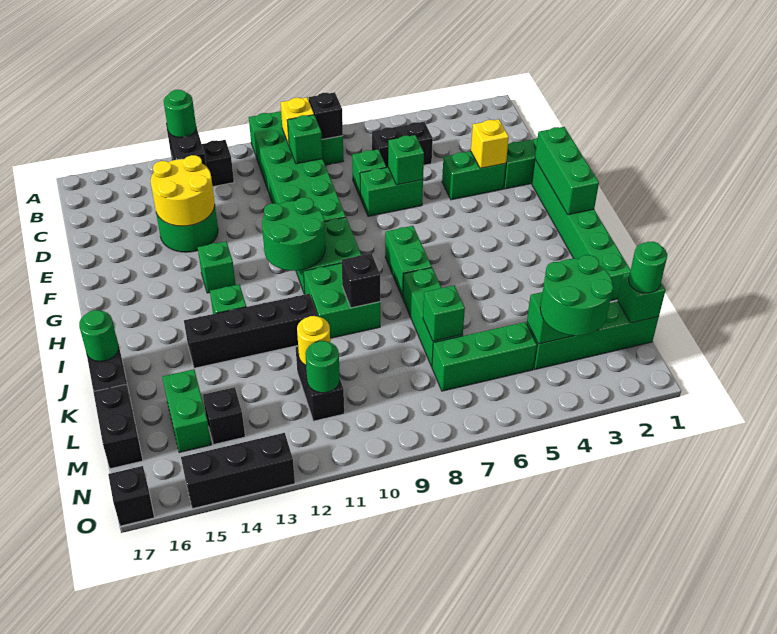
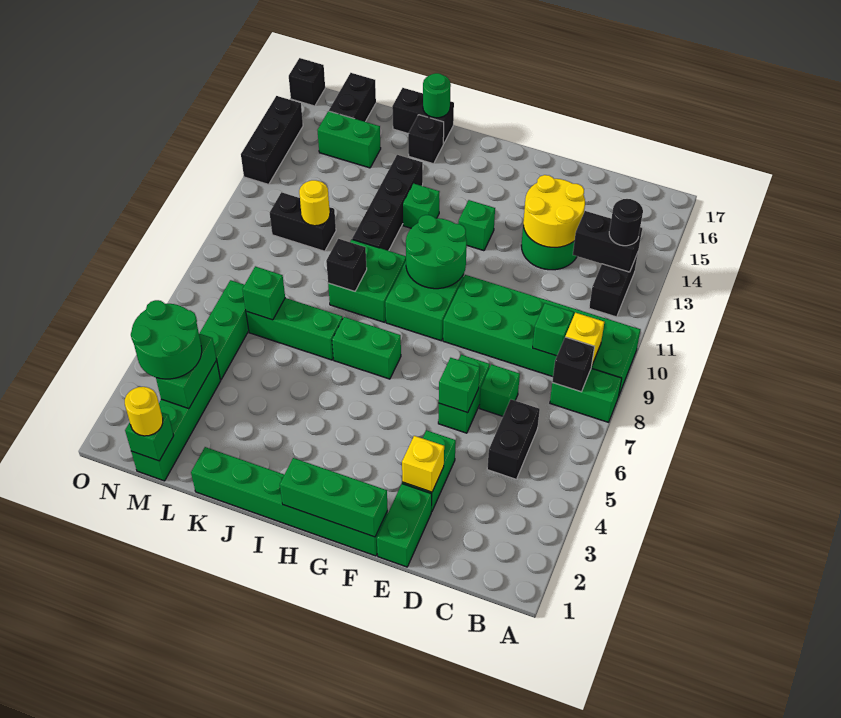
green 1x1 round brick [164,90,196,137] -> black 1x1 round brick [609,199,643,246]
black 1x2 brick [93,384,143,469] -> black 1x2 brick turned to [329,73,376,122]
green 1x1 round brick [629,241,667,293] -> yellow 1x1 round brick [125,387,163,436]
green 1x1 round brick [305,341,340,393] -> none
black 1x1 brick [203,387,245,445] -> black 1x1 brick moved to [408,115,444,164]

